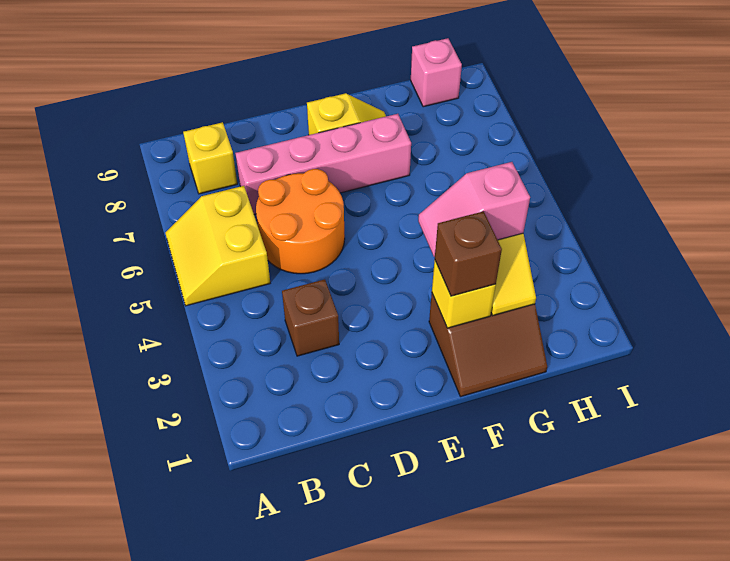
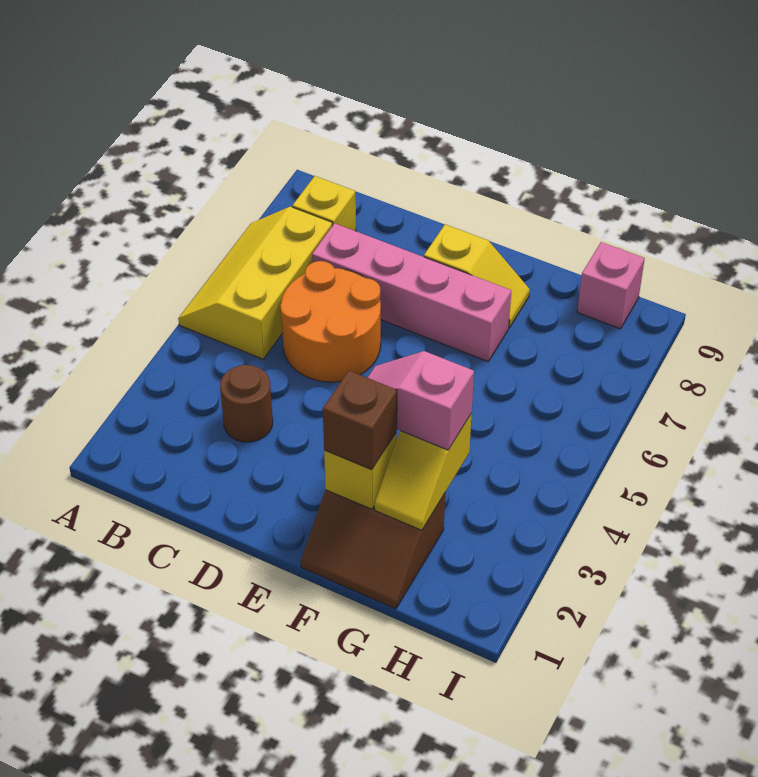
yellow 2x2 slope [165,186,270,306] -> yellow 2x3 slope [178,207,332,359]
brown 1x1 brick [282,279,339,356] -> brown 1x1 round brick [220,365,273,442]

